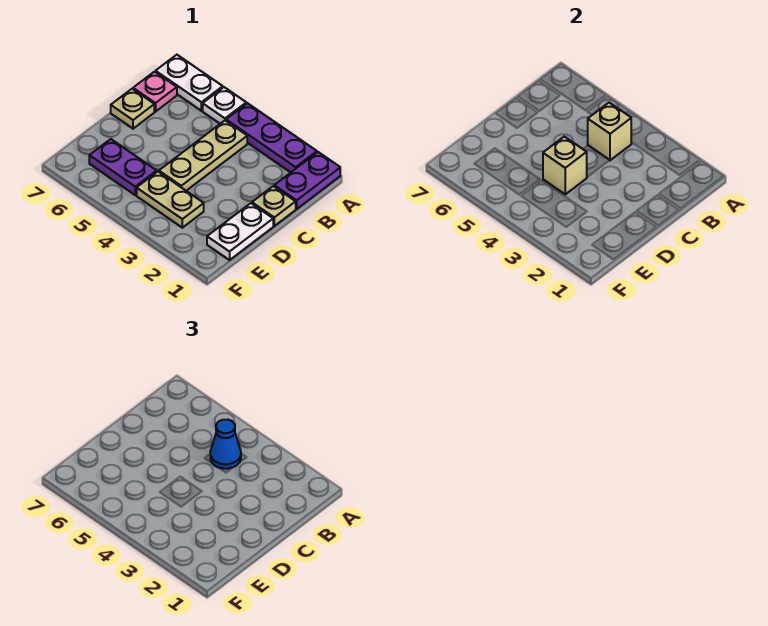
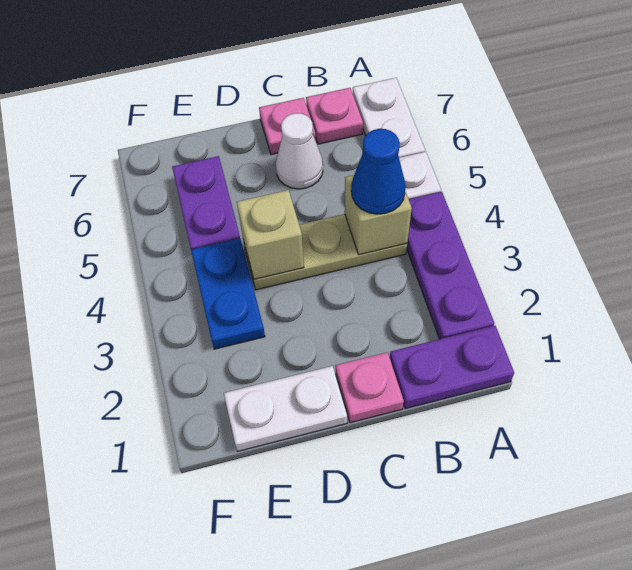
tan 1x1 plate [252,186,296,226] -> pink 1x1 plate [335,352,404,423]
none -> white 1x1 cone [276,113,323,189]
tan 1x1 plate [111,89,154,129] -> pink 1x1 plate [259,98,316,155]
tan 1x2 plate [137,172,204,228] -> blue 1x2 plate [191,238,265,349]

